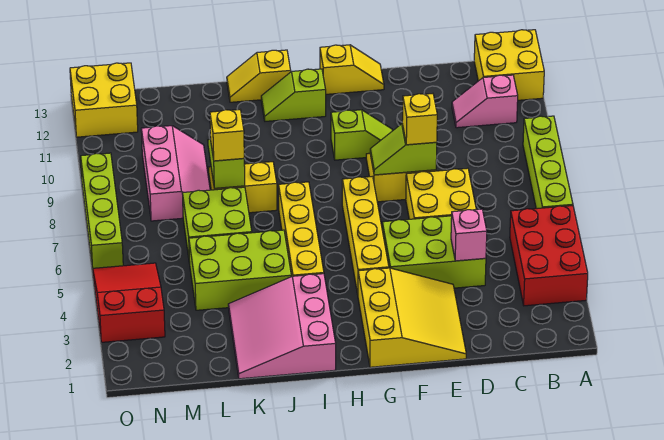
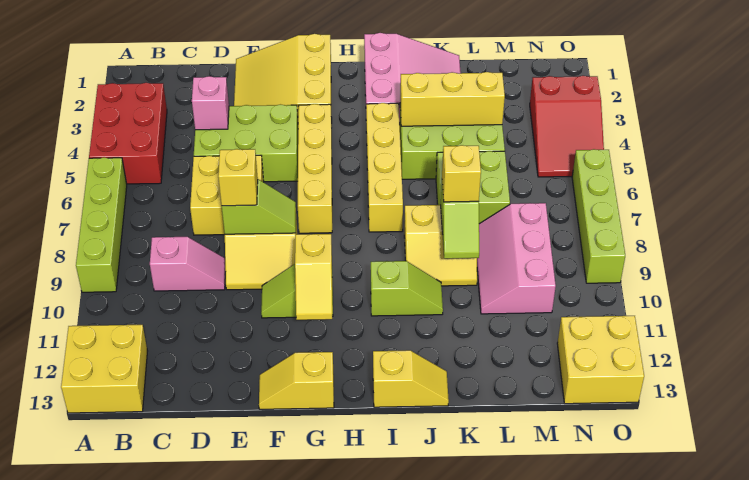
pink 1x2 slope [452,75,518,128] -> pink 1x2 slope moved to [150,237,226,291]
none -> yellow 1x2 slope [295,234,332,320]
lime 1x2 slope [261,69,326,121] -> lime 1x2 slope moved to [371,261,443,316]
none -> yellow 1x3 brick [400,72,505,126]

